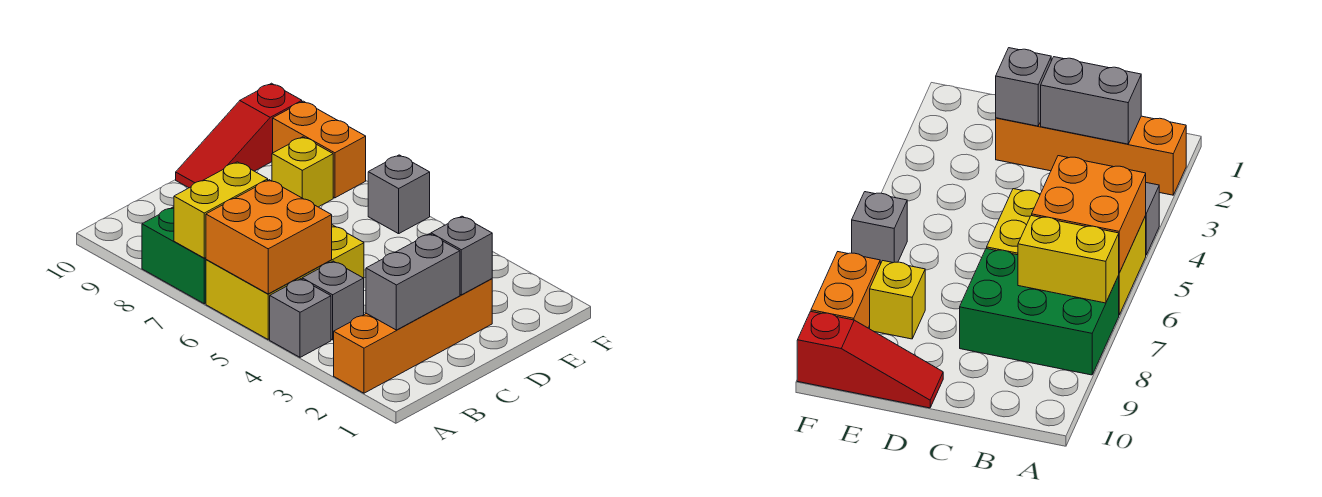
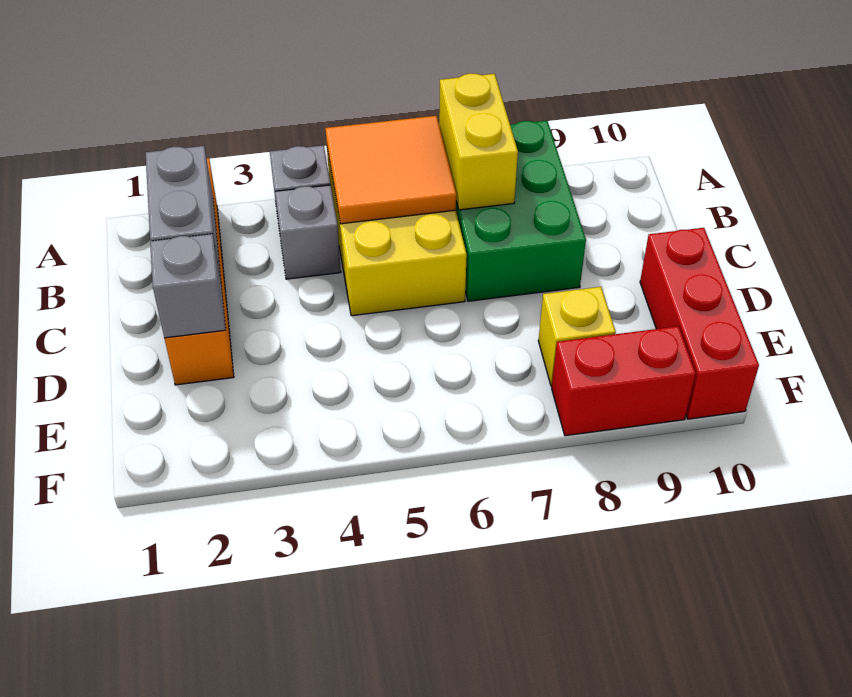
orange 2x2 brick [206,180,332,294] -> orange 2x2 tile [325,116,456,224]
red 1x3 slope [176,83,302,188] -> red 1x3 brick [640,228,759,419]
grey 1x1 brick [368,155,430,234] -> none
orange 1x2 brick [273,101,366,198] -> red 1x2 brick [552,326,696,436]

